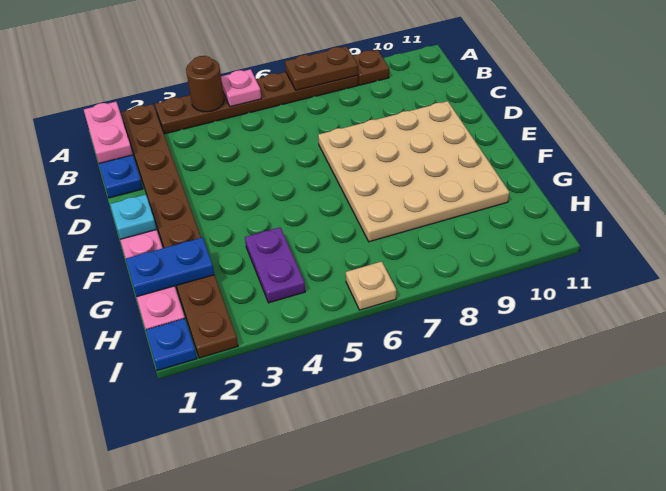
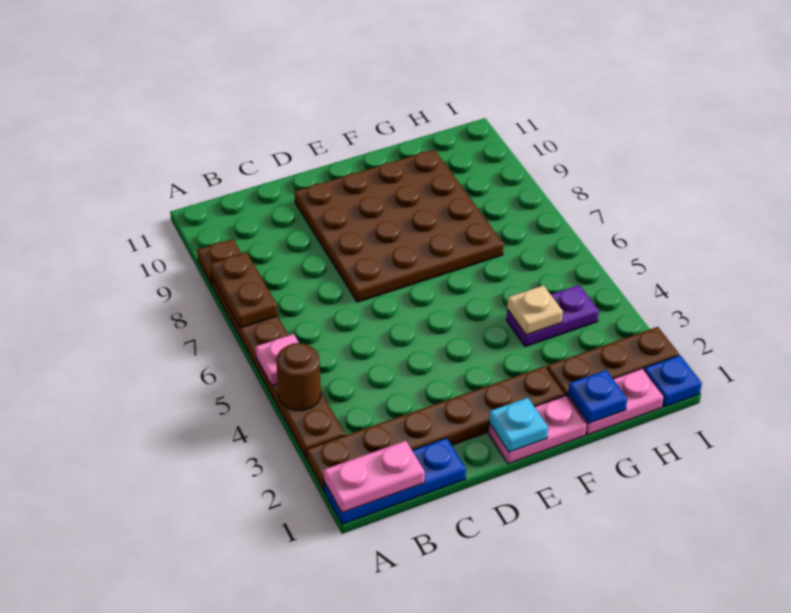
tan 4x4 plate [318,101,509,242] -> brown 4x4 plate [294,150,503,302]
blue 1x2 plate [126,237,214,297] -> blue 1x1 plate [568,370,627,423]
tan 1x1 plate [346,261,396,310] -> tan 1x1 plate moved to [507,285,563,335]

